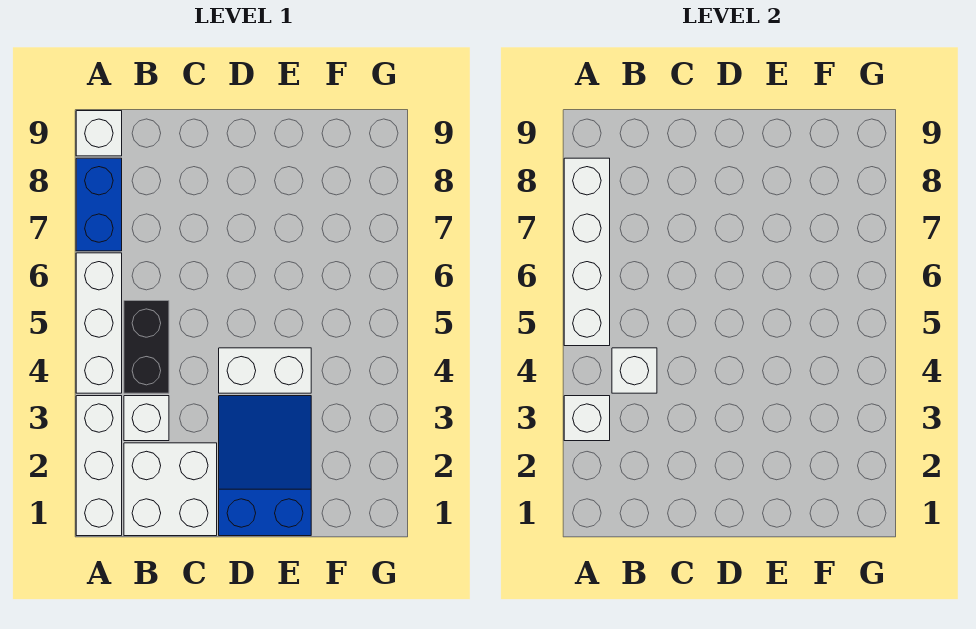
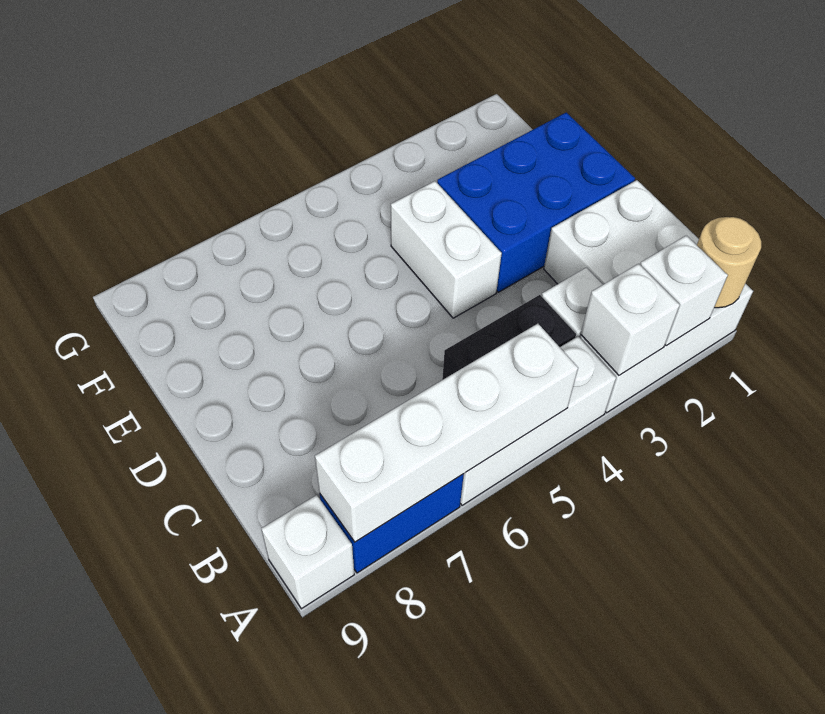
none -> tan 1x1 round brick [697,217,761,308]
white 1x1 brick [612,348,657,393] -> white 1x1 brick moved to [640,235,728,346]
blue 2x3 slope [219,396,311,536] -> blue 2x3 brick [437,112,635,292]

